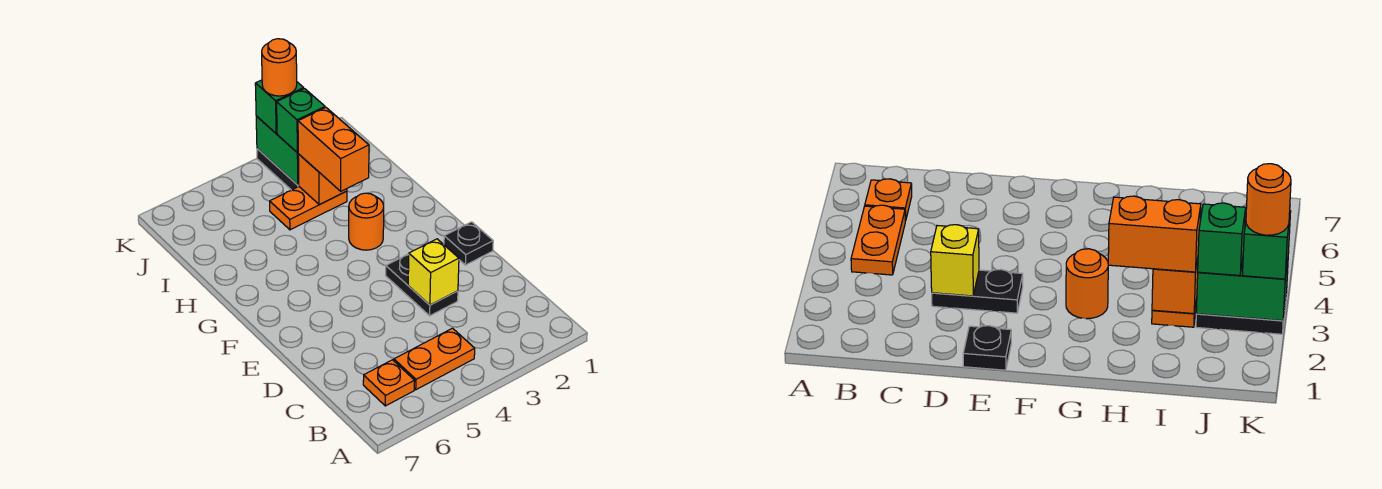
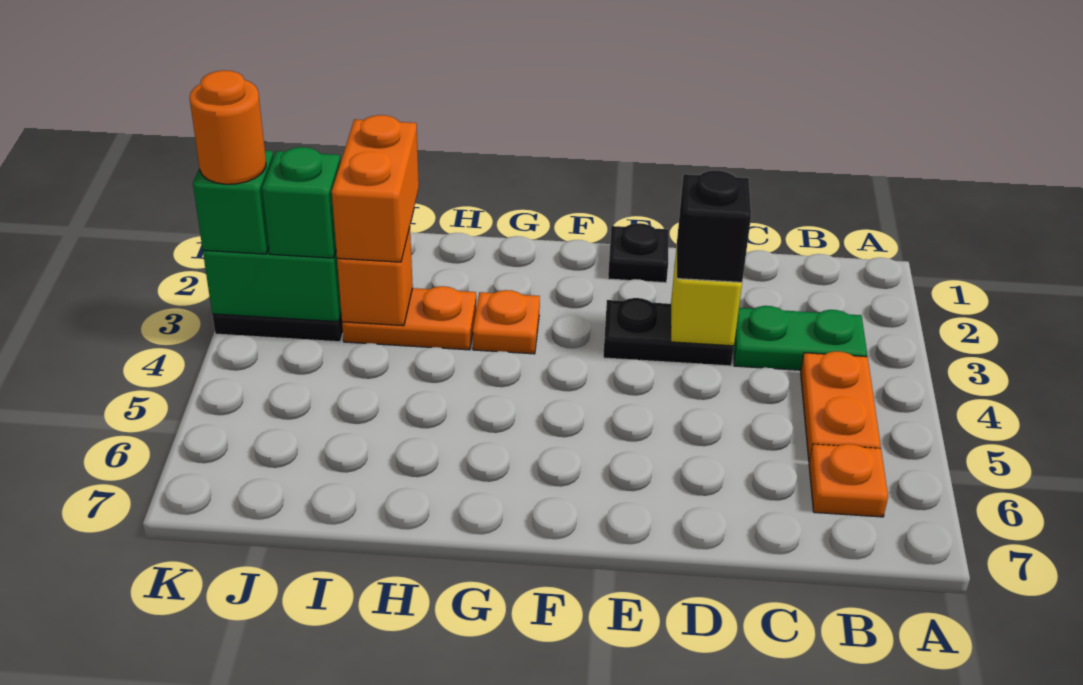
none -> green 1x2 plate [734,306,867,370]
none -> black 1x1 brick [677,170,751,282]
orange 1x1 round brick [349,193,384,250] -> orange 1x1 plate [473,290,540,354]
orange 1x2 brick [298,108,369,191] -> orange 1x2 brick turned to [332,115,419,262]
orange 1x2 plate [270,187,347,230] -> orange 1x2 plate turned to [342,286,476,350]

